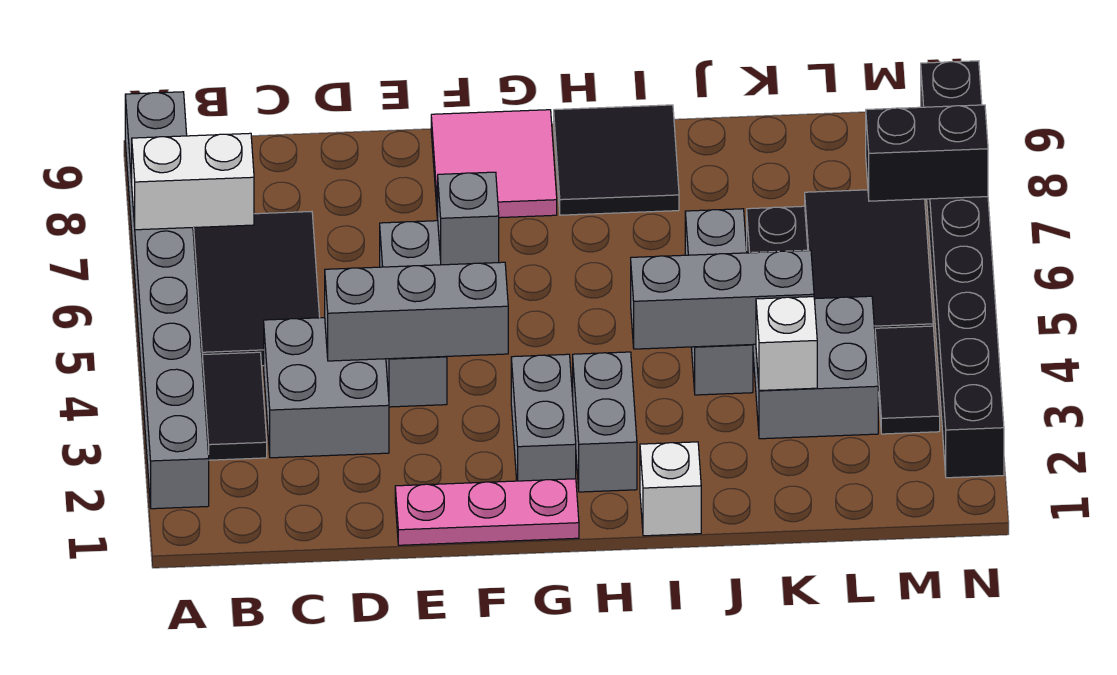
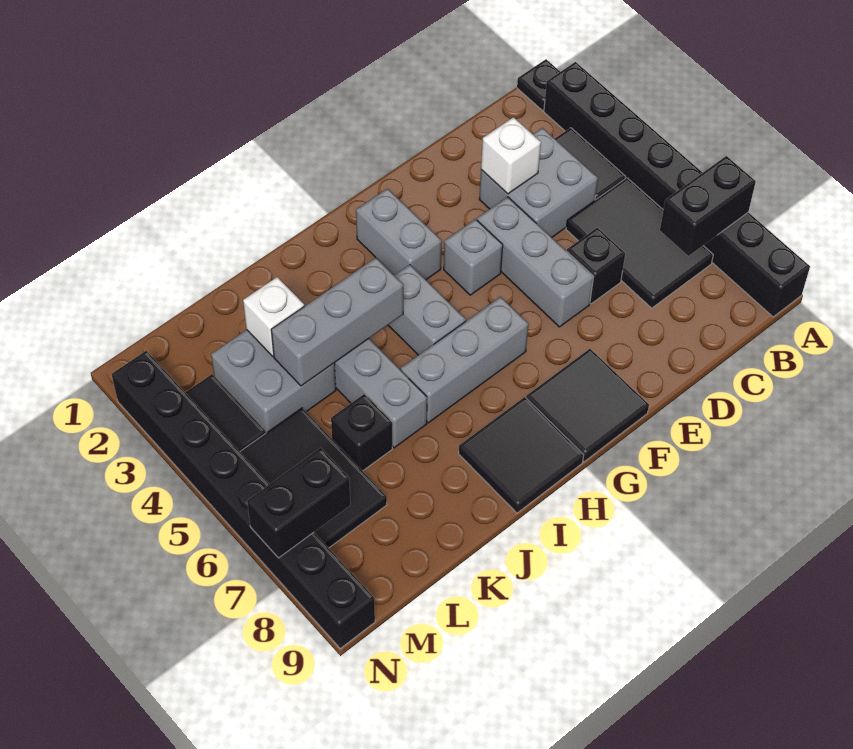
none -> black 1x1 plate [517,59,560,111]
grey 1x8 brick [125,92,209,509] -> black 1x8 brick [544,62,810,317]
white 1x2 brick [132,133,254,230] -> black 1x2 brick [660,156,756,256]
grey 1x3 brick [325,262,508,361] -> grey 1x3 brick moved to [401,297,528,423]
none -> black 1x1 brick [567,228,625,304]
pink 1x3 plate [395,479,579,545] -> none
grey 1x1 brick [437,172,499,265] -> grey 1x1 brick moved to [444,219,503,295]
pink 2x2 tile [431,110,557,220] -> black 2x2 tile [526,349,649,462]
grey 1x2 brick [573,352,637,492] -> grey 1x2 brick moved to [388,265,466,355]
white 1x1 brick [640,442,701,536] -> white 1x1 brick moved to [481,117,541,194]

